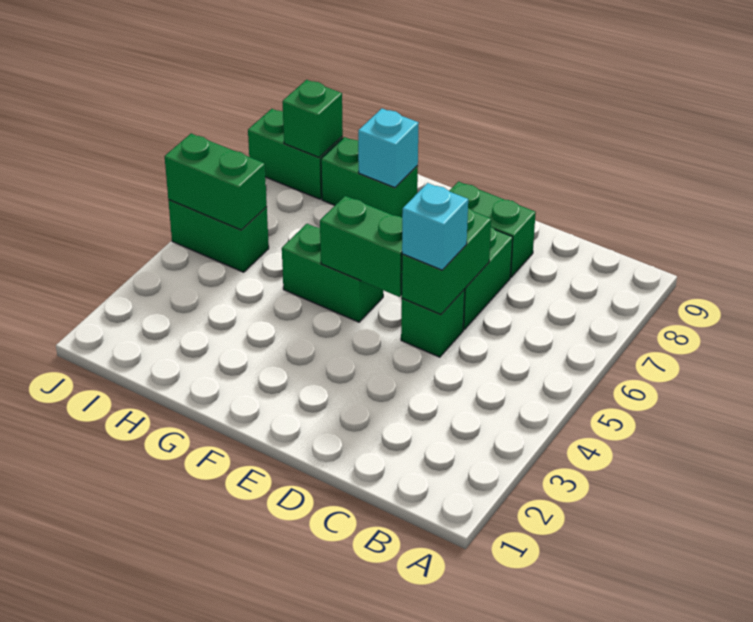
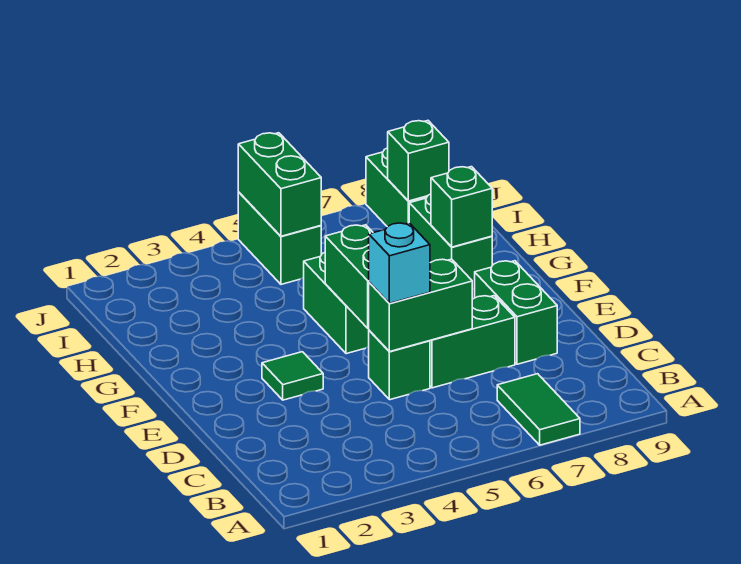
none -> green 1x2 tile [497,374,580,445]
none -> green 1x1 tile [262,352,323,400]
cyan 1x1 brick [358,109,419,188] -> green 1x1 brick [431,167,492,247]

